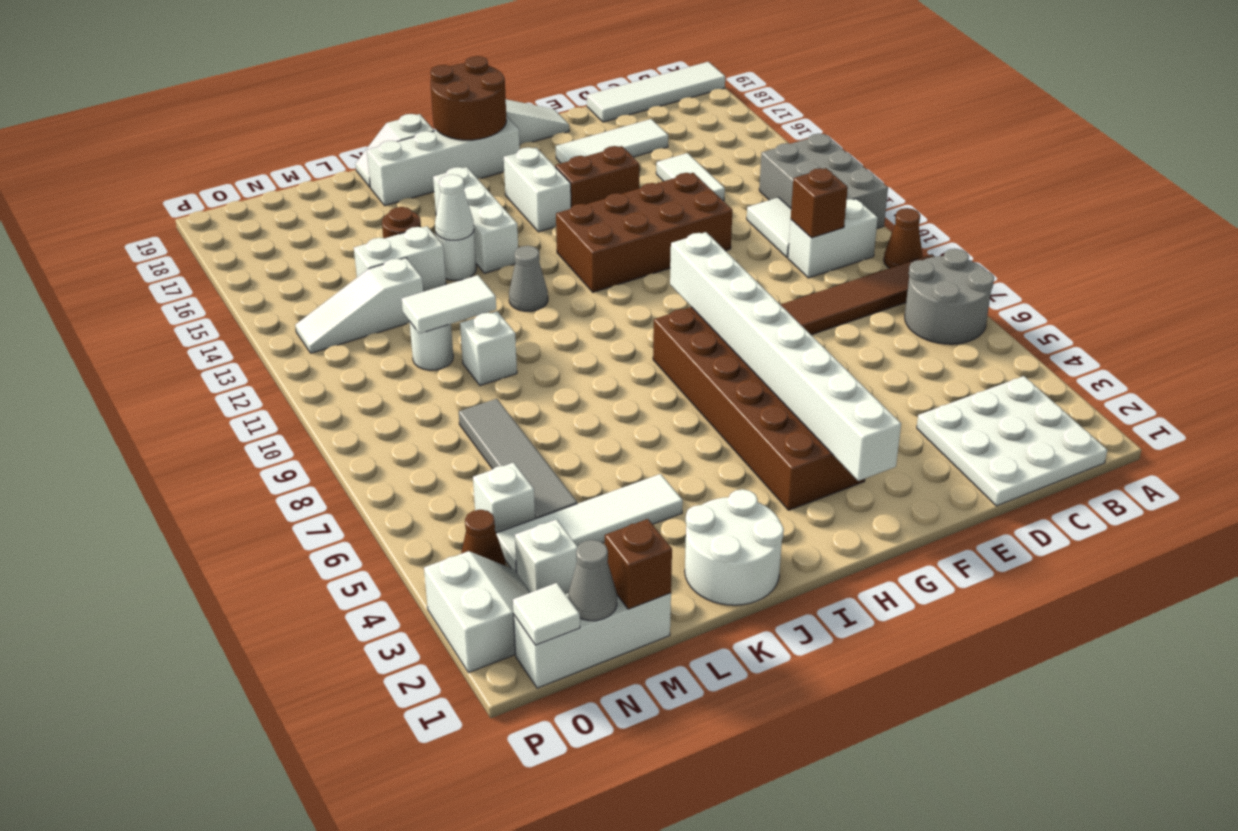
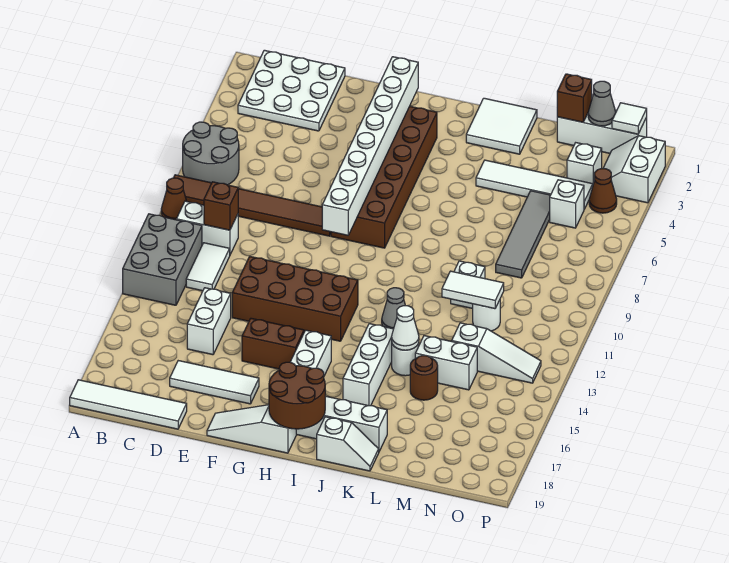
white 1x2 tile [656,153,725,201] -> white 1x2 brick [187,288,231,355]
white 2x2 round brick [685,489,784,605] -> white 2x2 tile [466,98,537,154]

